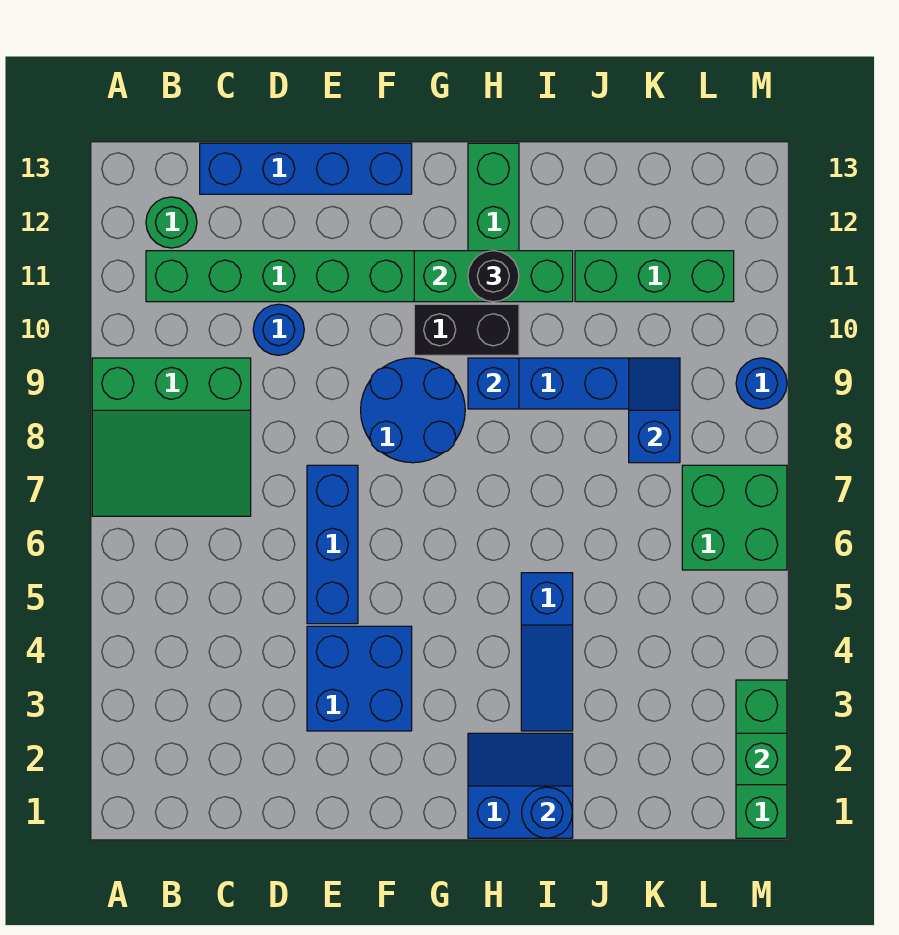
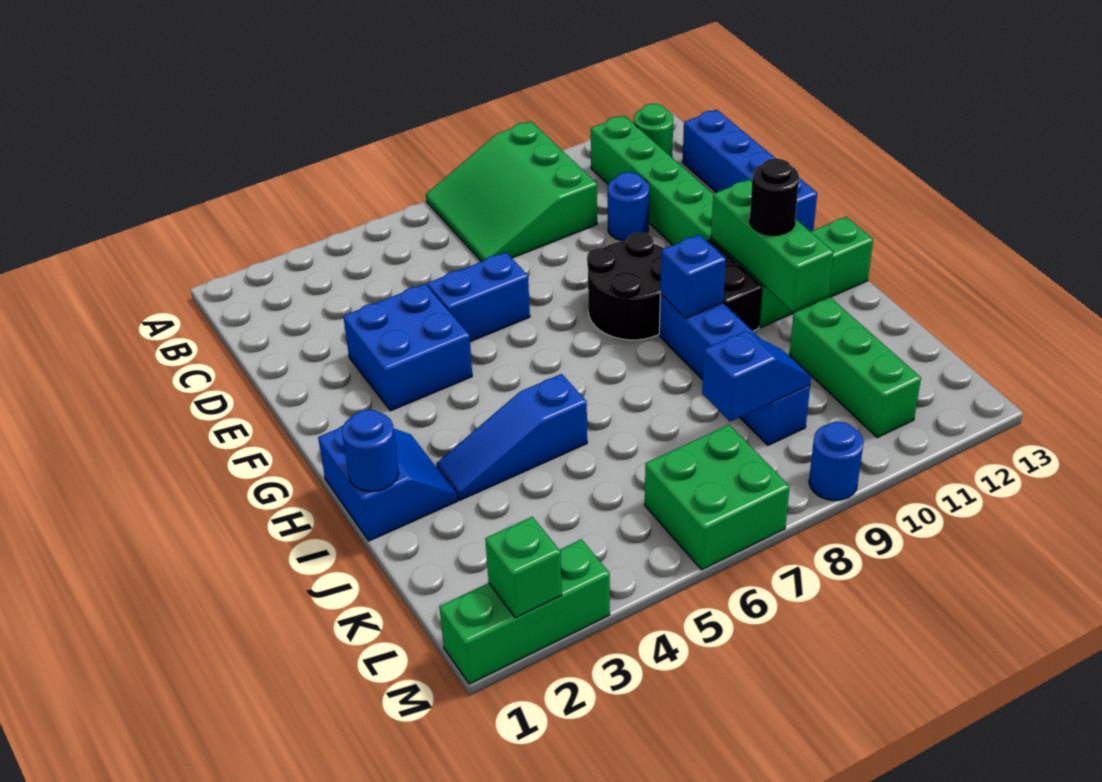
blue 1x3 brick [307,465,358,624] -> blue 1x2 brick [427,252,530,342]
blue 2x2 round brick [361,358,465,463] -> black 2x2 round brick [587,233,664,340]

